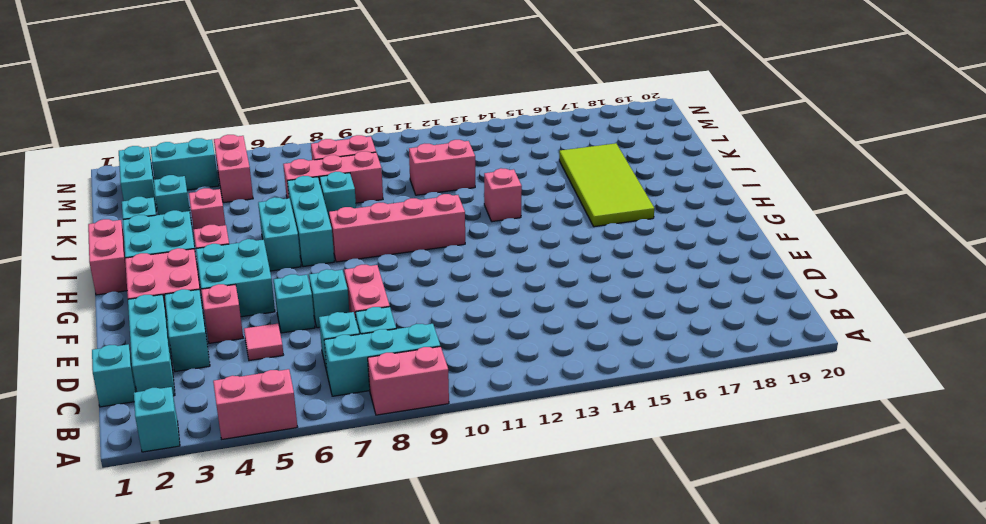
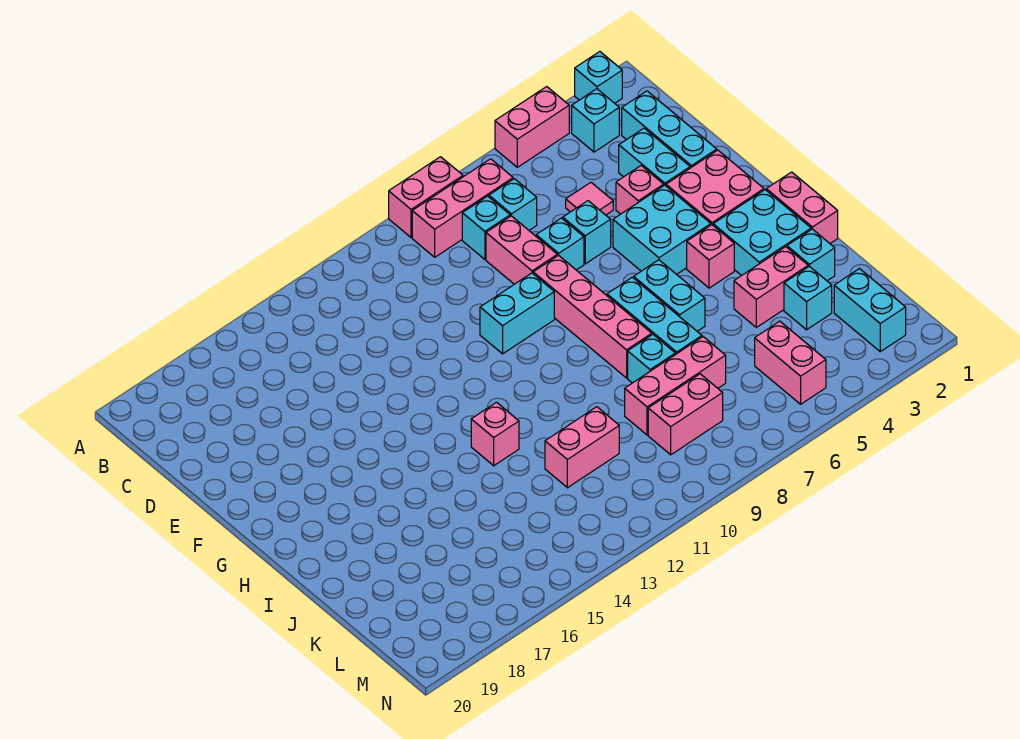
cyan 1x3 brick [324,324,440,396] -> pink 1x3 brick [412,159,513,257]
cyan 1x1 brick [92,344,136,407] -> cyan 1x1 brick moved to [572,89,619,152]
pink 1x4 brick [329,194,465,262] -> pink 1x4 brick turned to [533,255,652,378]
lime 2x4 tile [559,143,654,227] -> none
pink 1x1 brick [189,188,225,229] -> pink 1x2 brick [734,247,808,327]
cyan 1x2 brick [151,138,219,190] -> cyan 1x2 brick moved to [480,273,554,354]

